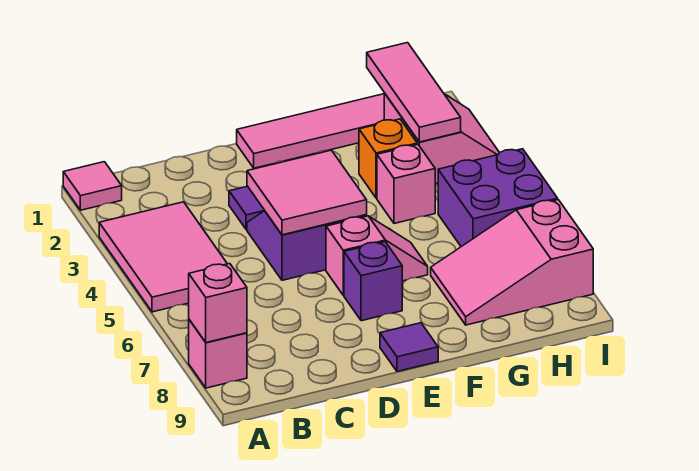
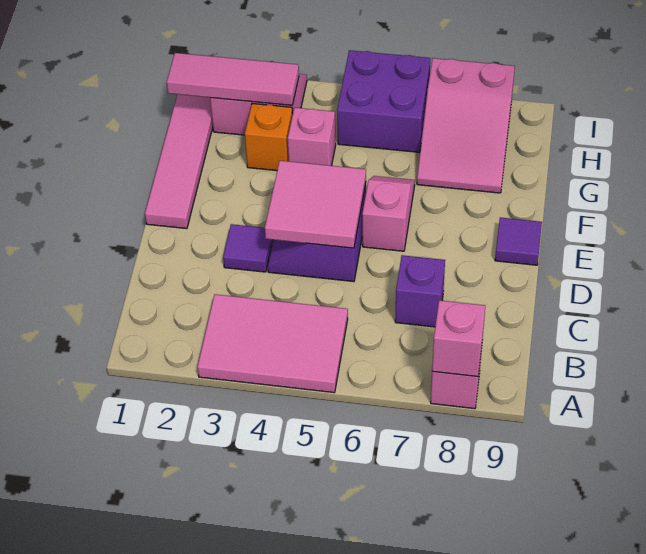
pink 1x1 tile [63,162,122,210] -> none
purple 1x1 brick [344,242,402,321] -> purple 1x1 brick moved to [395,255,445,327]

